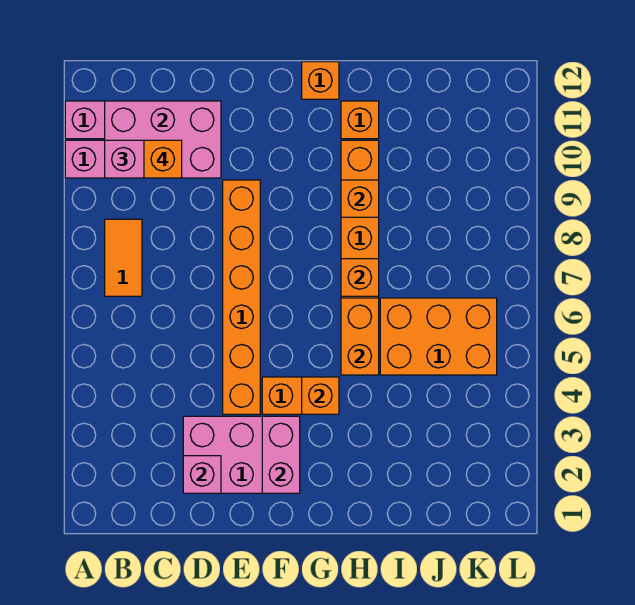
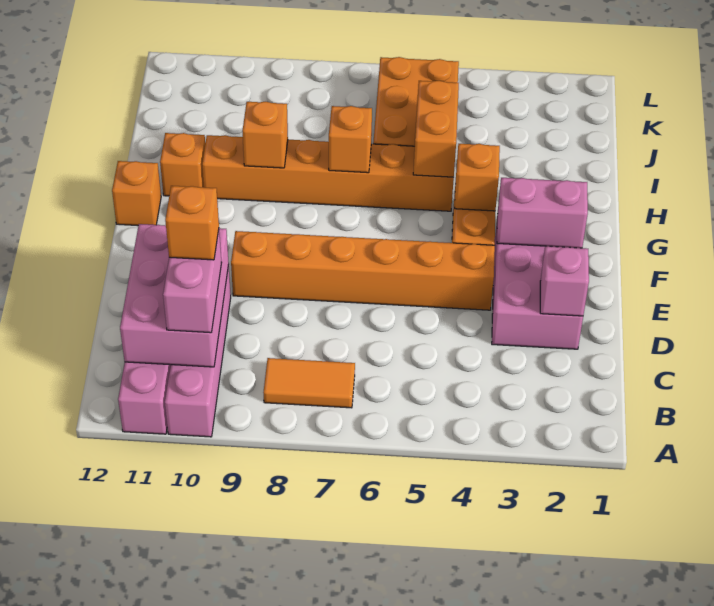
orange 1x2 brick [341,298,379,375] -> orange 1x2 brick turned to [413,81,459,177]

